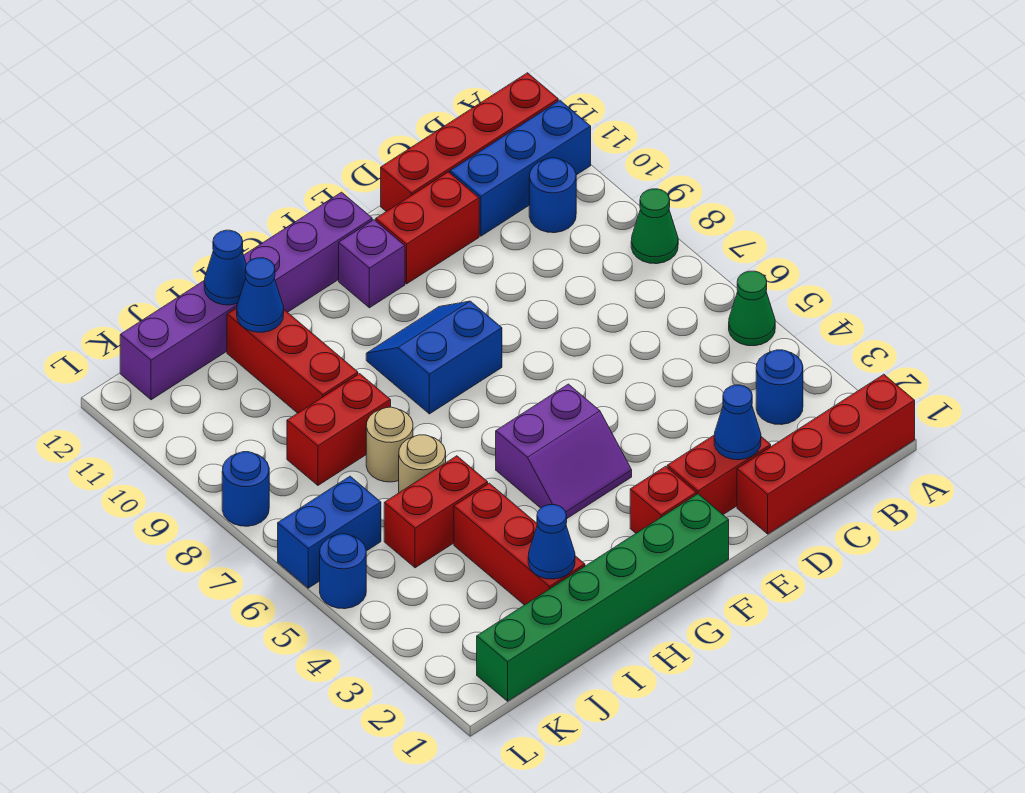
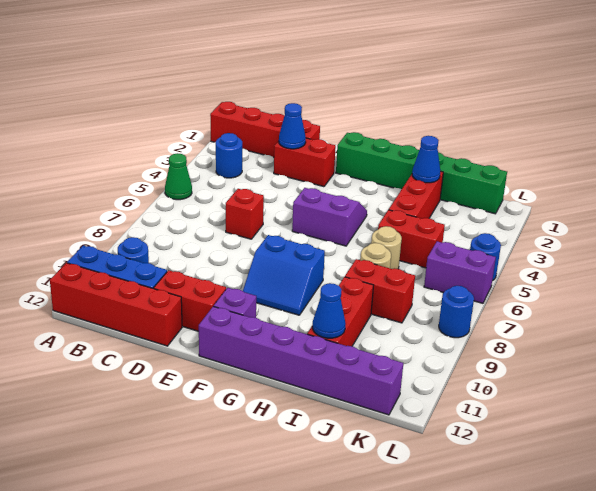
green 1x1 cone [631,189,678,264] -> none
red 1x1 brick [630,466,696,533] -> red 1x1 brick moved to [226,189,264,239]
blue 1x1 cone [204,230,246,305] -> none
blue 1x2 brick [278,476,381,588] -> purple 1x2 brick [424,241,496,303]

